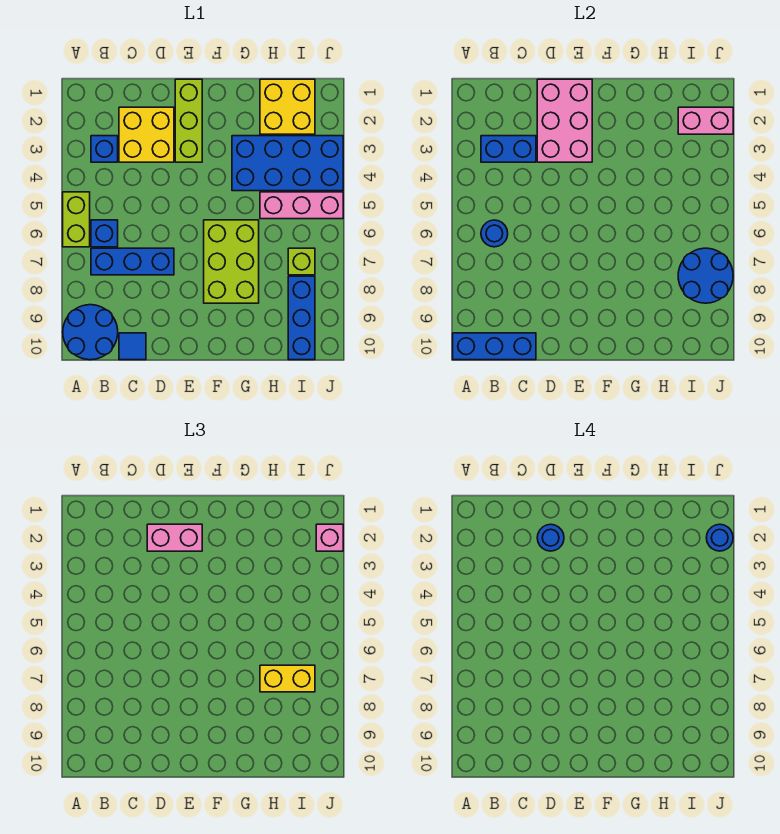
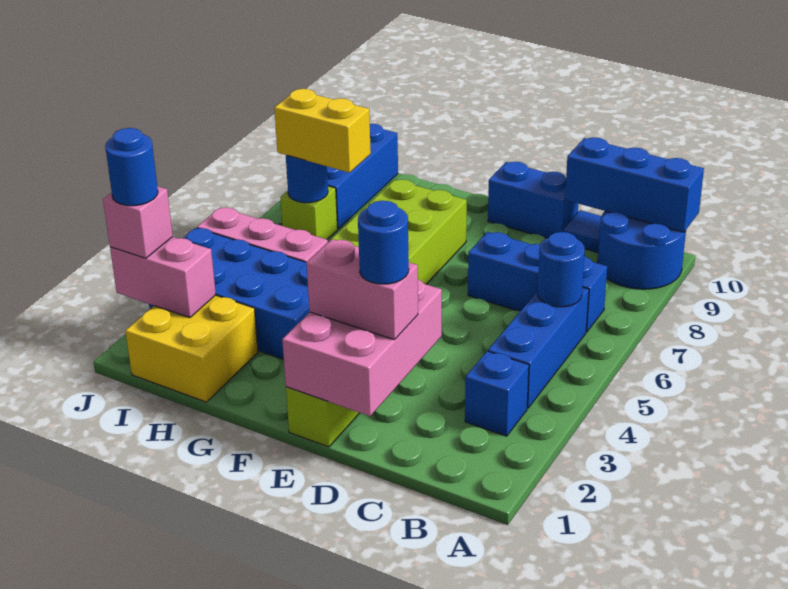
lime 1x2 brick [63,192,90,247] -> none
blue 1x2 brick [481,136,536,162] -> blue 1x2 brick moved to [488,162,578,238]
blue 1x1 brick [91,220,118,247] -> blue 1x3 brick [488,287,589,408]
yellow 2x2 brick [119,107,174,162] -> none
blue 2x2 round brick [678,248,733,303] -> blue 1x1 round brick [286,155,328,203]

